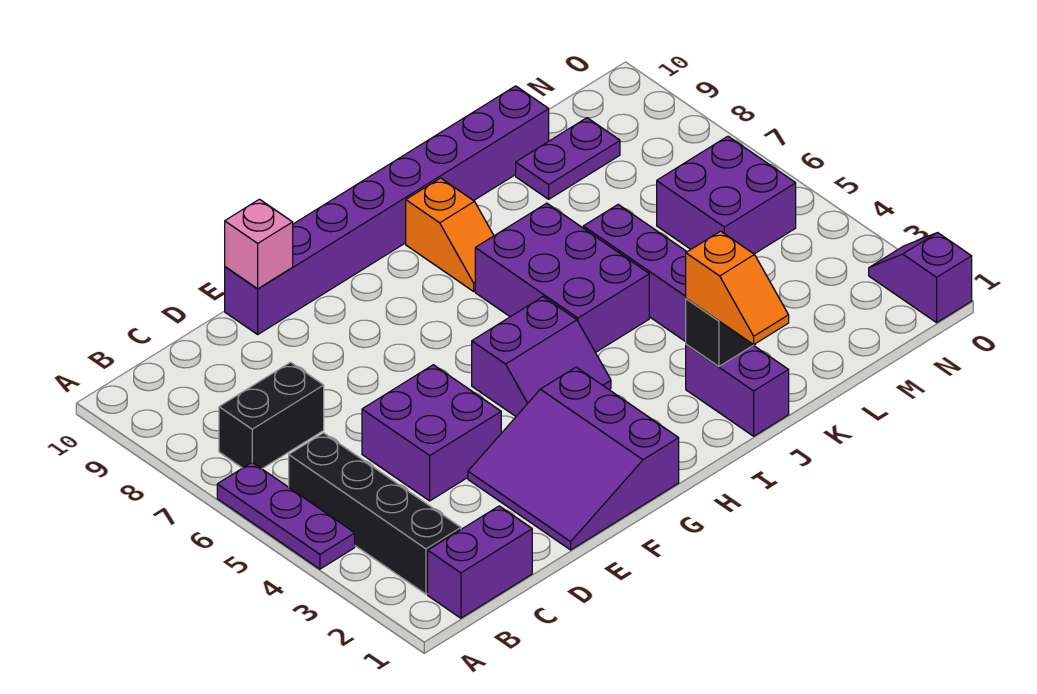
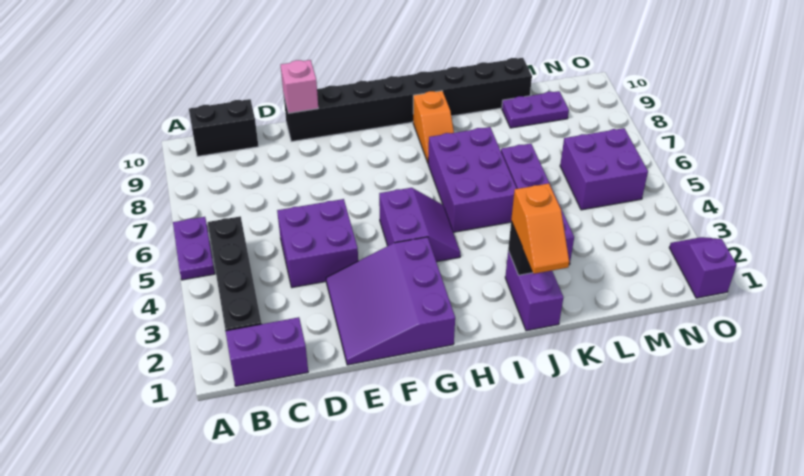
purple 1x3 plate [217,462,355,569] -> purple 1x2 plate [173,217,215,280]
black 1x2 brick [219,362,324,469] -> black 1x2 brick moved to [189,99,259,156]
purple 1x8 brick [225,86,549,334] -> black 1x8 brick [284,58,532,142]
purple 2x2 slope [472,297,611,416] -> purple 2x2 slope turned to [379,188,460,262]

